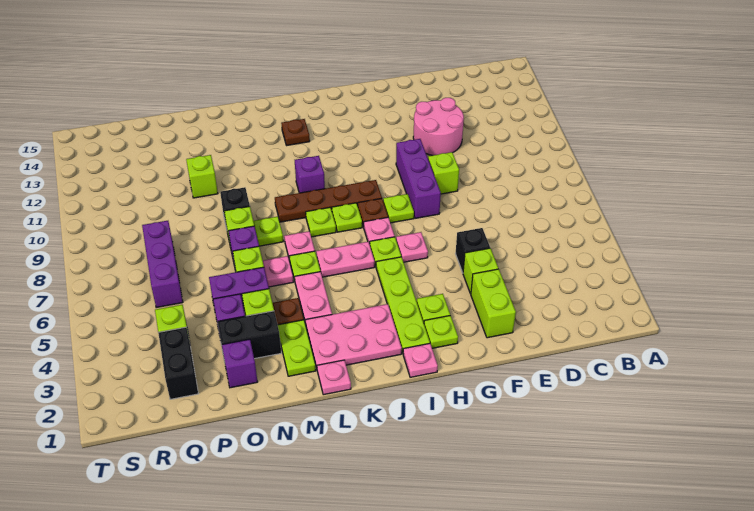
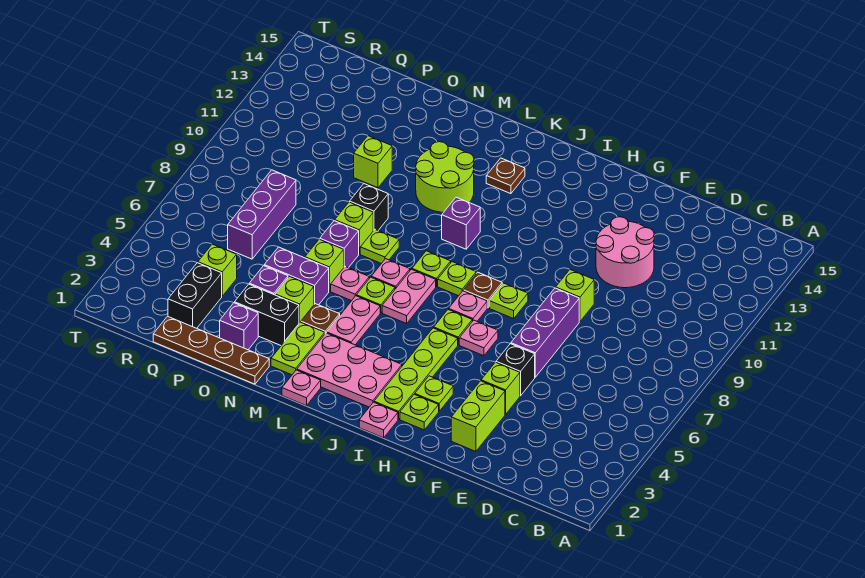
purple 1x3 brick [396,139,441,218] -> purple 1x3 brick moved to [511,288,579,377]
brown 1x4 plate [275,180,382,222] -> brown 1x4 plate moved to [153,316,269,384]
pink 1x2 plate [316,242,375,277] -> pink 1x2 plate turned to [382,269,436,324]
none -> lime 2x2 round brick [416,142,474,212]

